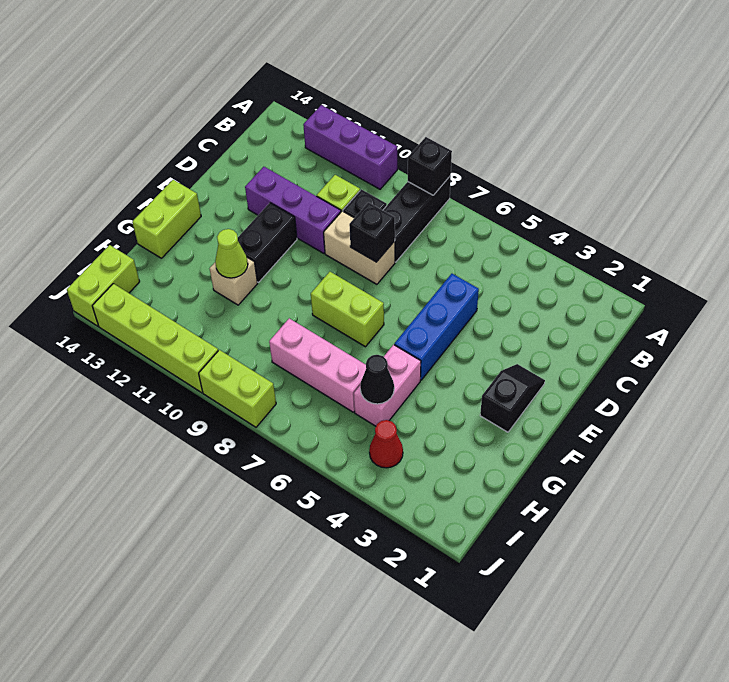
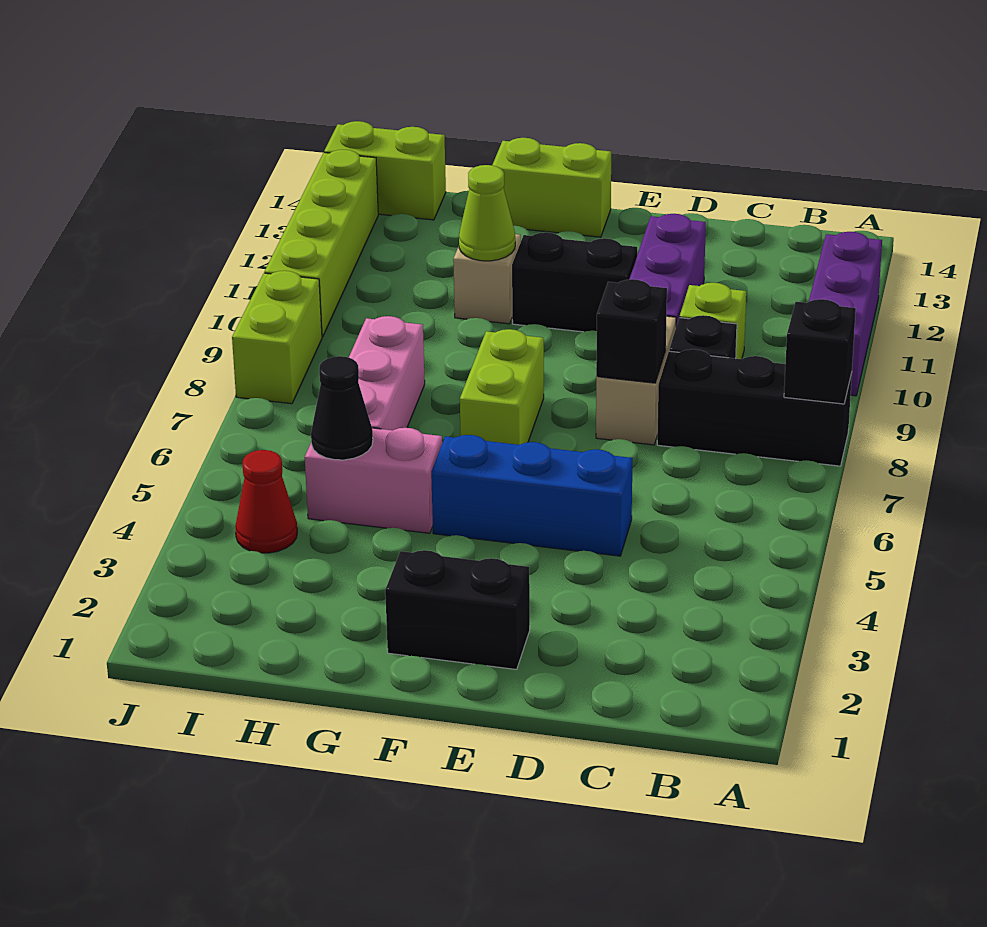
black 1x2 slope [480,364,545,432] -> black 1x2 brick [385,550,530,670]

